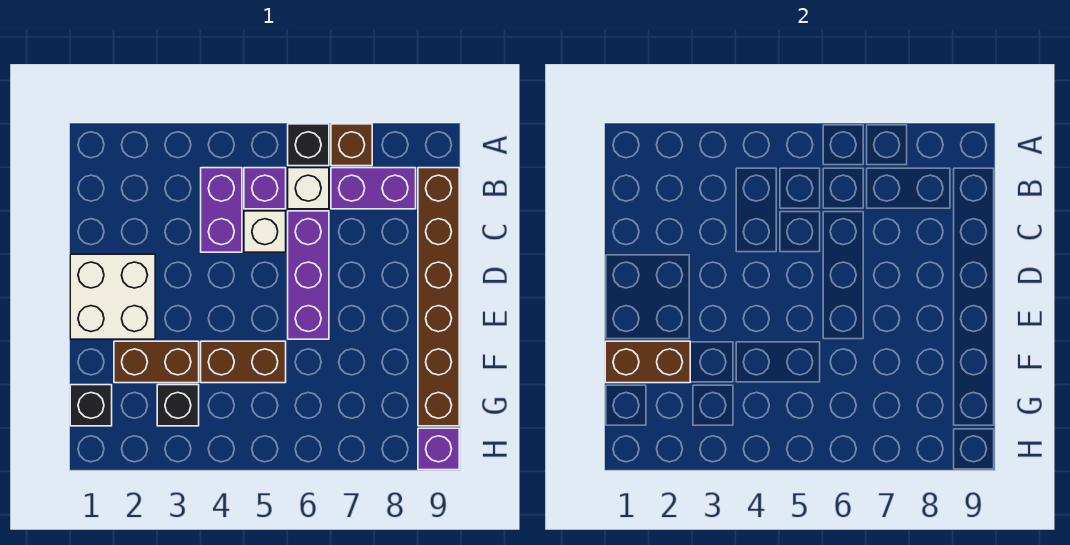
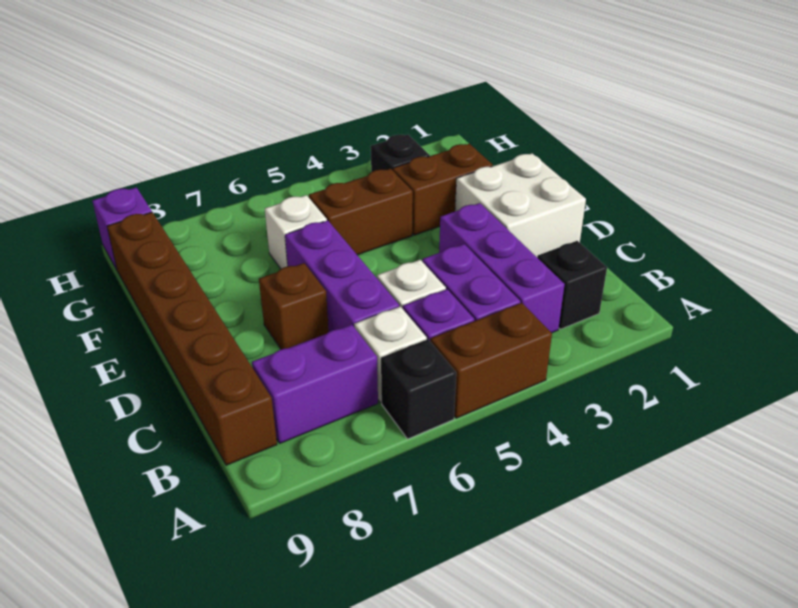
brown 1x1 brick [331,124,372,166] -> brown 1x1 brick moved to [259,263,329,349]
none -> purple 1x3 brick [439,203,565,333]
brown 1x2 brick [605,341,690,383] -> brown 1x2 brick moved to [430,303,552,418]
none -> white 1x1 brick [265,195,327,269]
black 1x1 brick [70,385,112,426] -> black 1x1 brick moved to [537,241,607,329]

